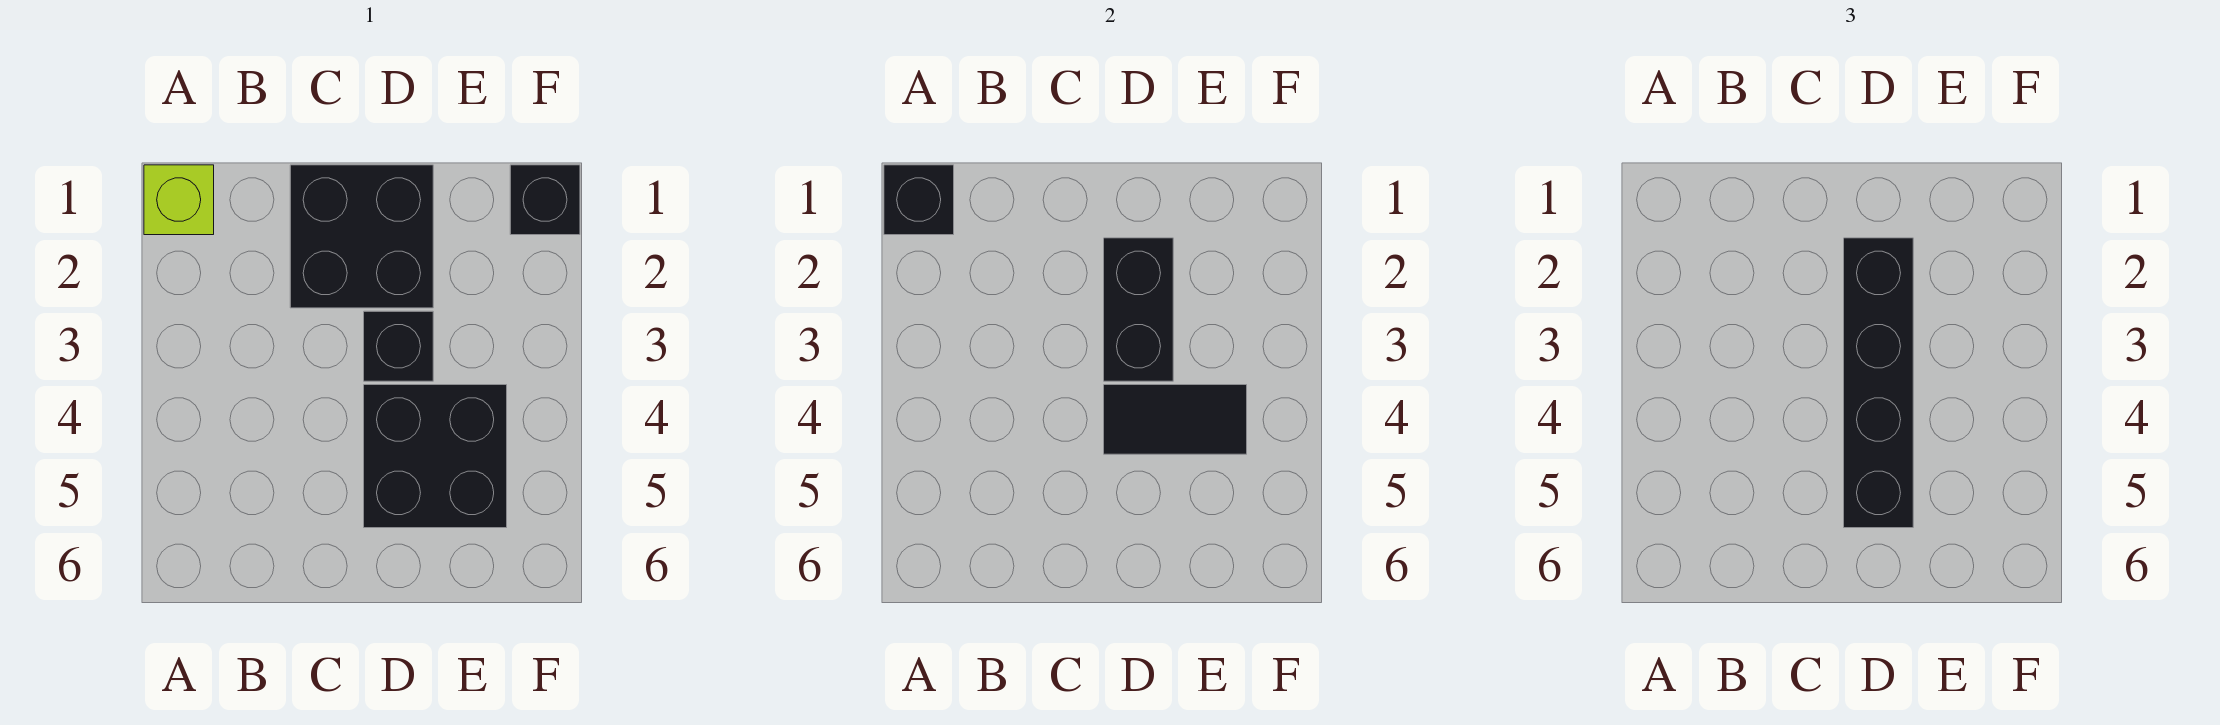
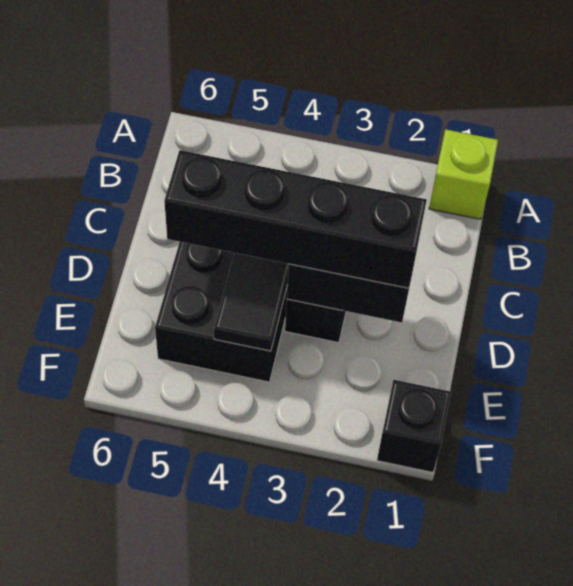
black 1x1 brick [884,165,954,235] -> none
black 2x2 brick [290,165,433,308] -> none

